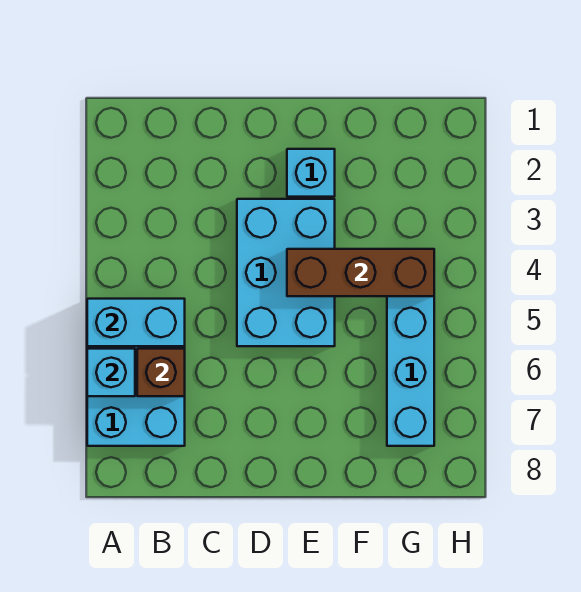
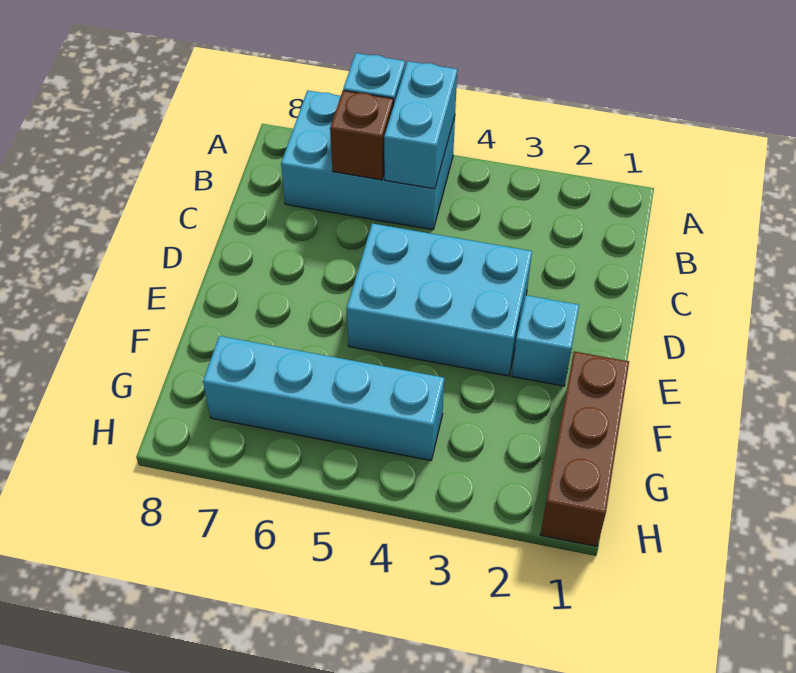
brown 1x3 brick [287,249,434,296] -> brown 1x3 brick moved to [540,351,629,546]

